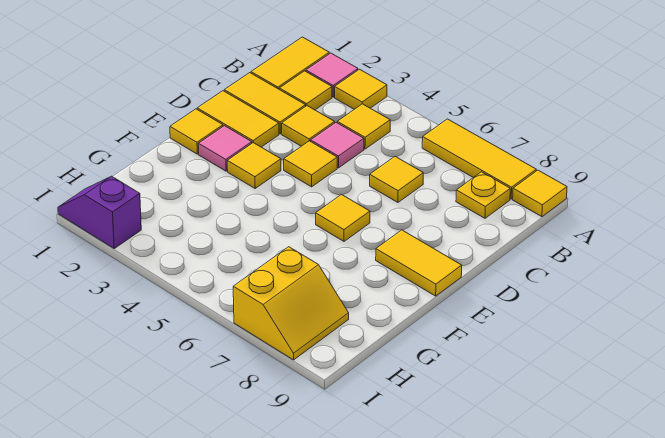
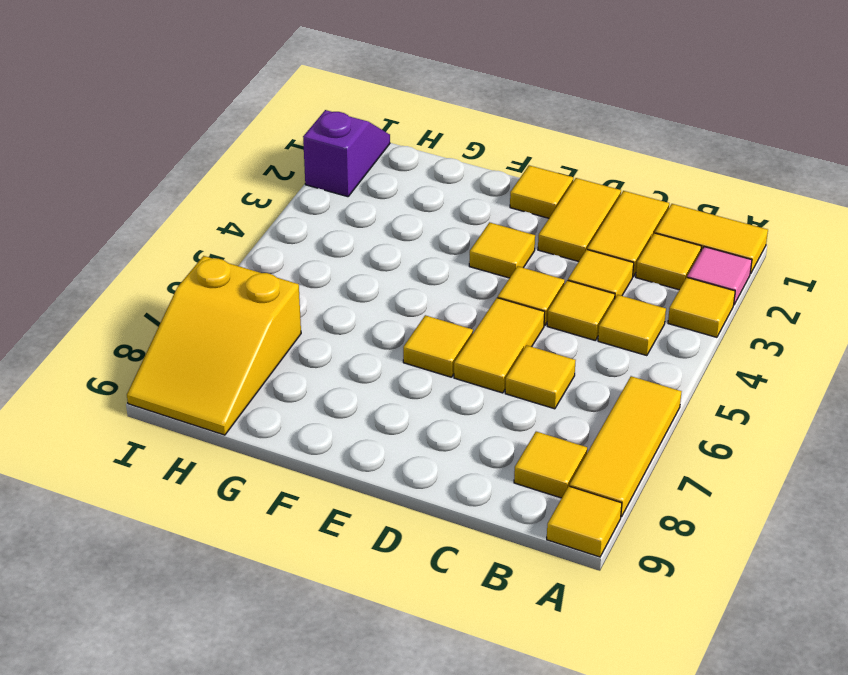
yellow 1x1 plate [456,172,510,218] -> yellow 1x1 tile [514,432,587,498]
pink 1x1 tile [311,123,364,168] -> yellow 1x1 tile [547,280,615,340]
pink 1x1 tile [198,126,252,171] -> none
yellow 1x2 tile [376,230,462,296] -> yellow 1x2 tile moved to [454,298,545,393]
yellow 2x2 slope [233,247,349,360] -> yellow 2x3 slope [127,256,301,435]

